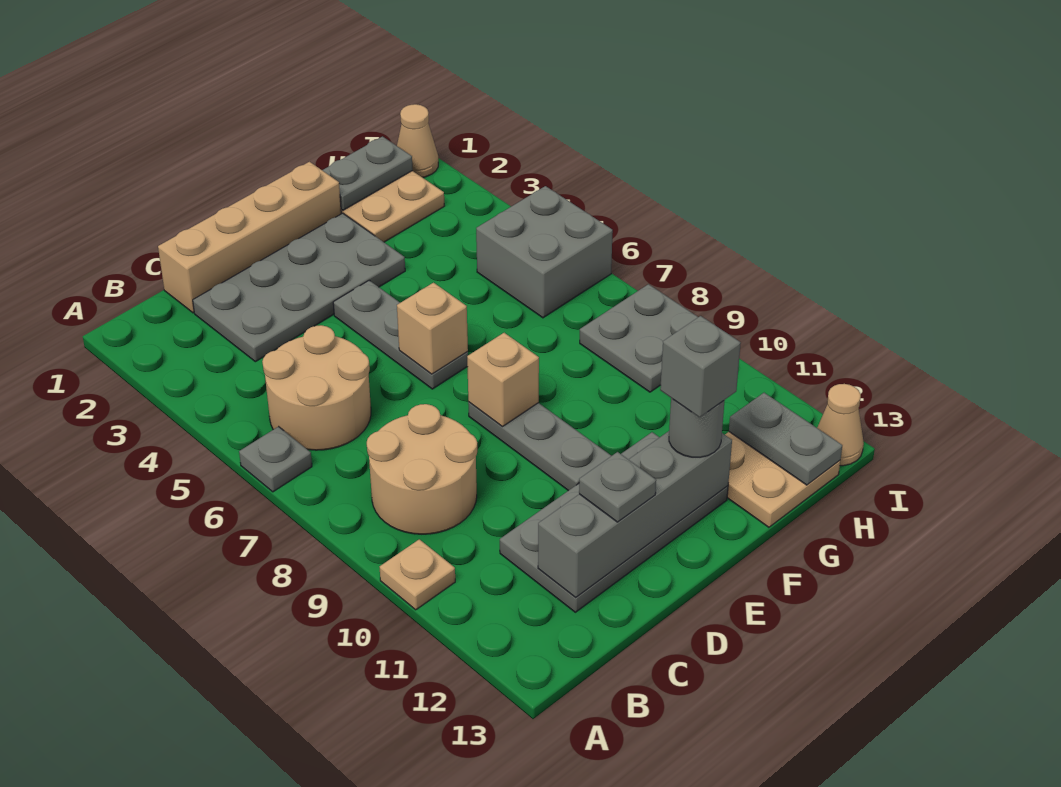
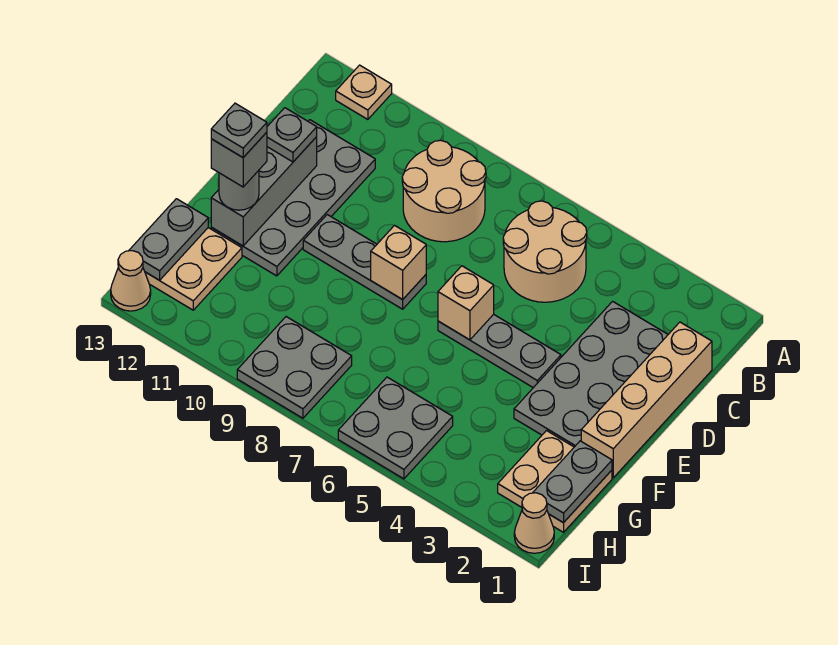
grey 1x1 plate [239,427,312,492] -> grey 1x1 plate moved to [211,103,267,157]
tan 1x1 plate [380,539,455,610] -> tan 1x1 plate moved to [336,65,392,119]
grey 1x4 brick [538,431,732,598] -> grey 1x3 brick [211,137,317,246]
grey 2x2 brick [476,186,613,318] -> grey 2x2 plate [338,377,453,479]
grey 1x2 plate [729,393,842,485] -> grey 1x2 plate turned to [129,199,208,280]

